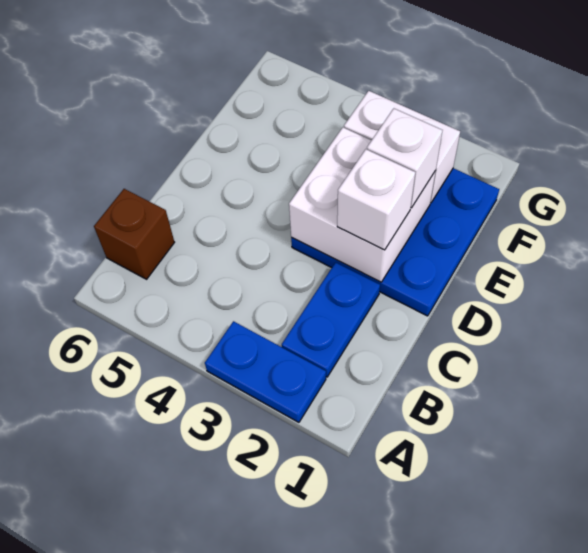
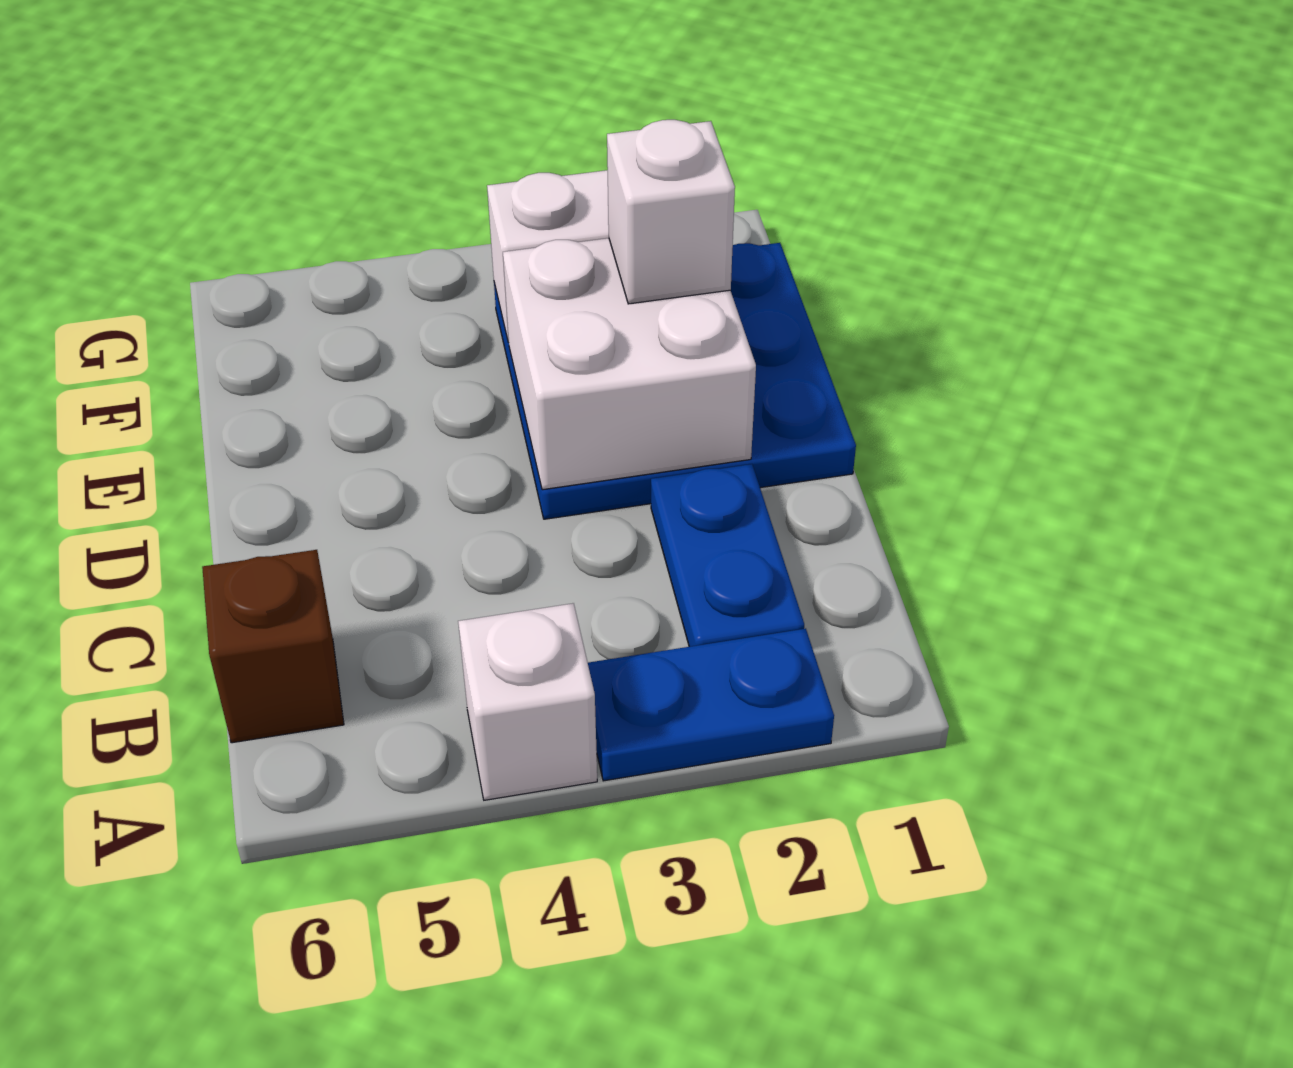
white 1x1 brick [337,149,415,250] -> white 1x1 brick moved to [458,603,597,800]

